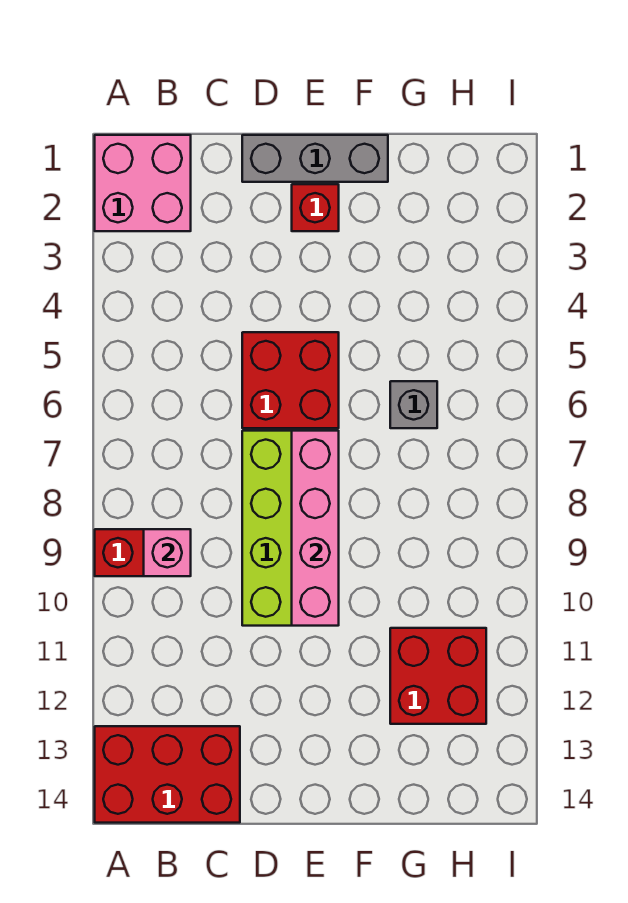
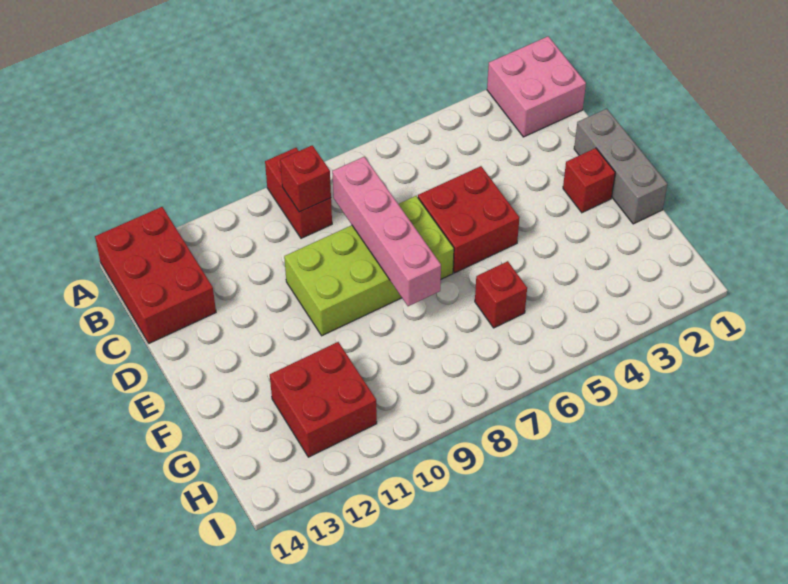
pink 1x1 brick [144,529,191,576] -> red 1x1 brick [280,145,331,212]
pink 1x4 brick [292,431,339,626] -> pink 1x4 brick turned to [332,157,441,306]
grey 1x1 brick [390,381,437,428] -> red 1x1 brick [475,261,527,328]

